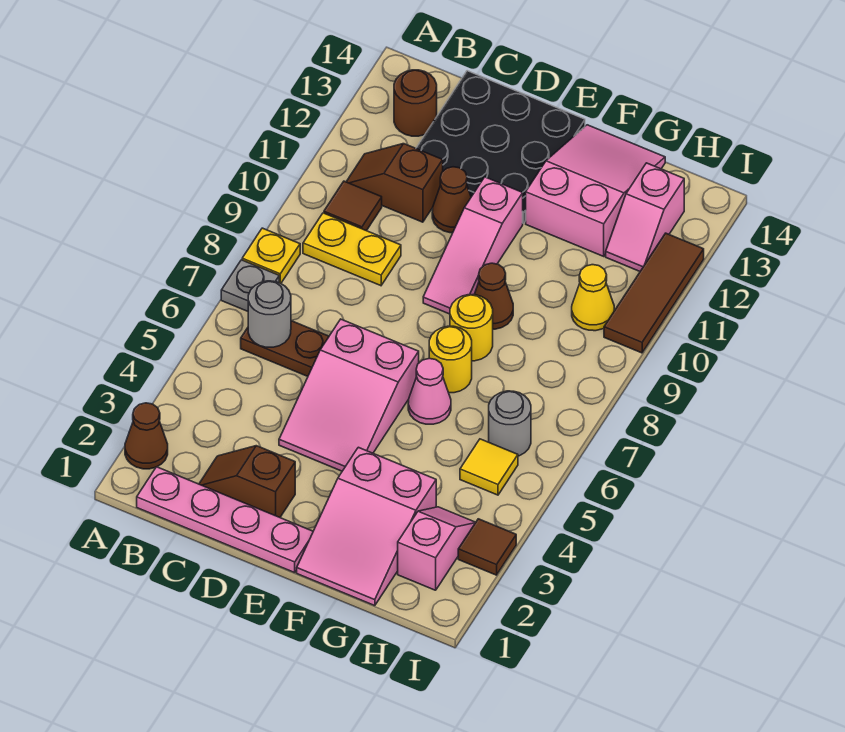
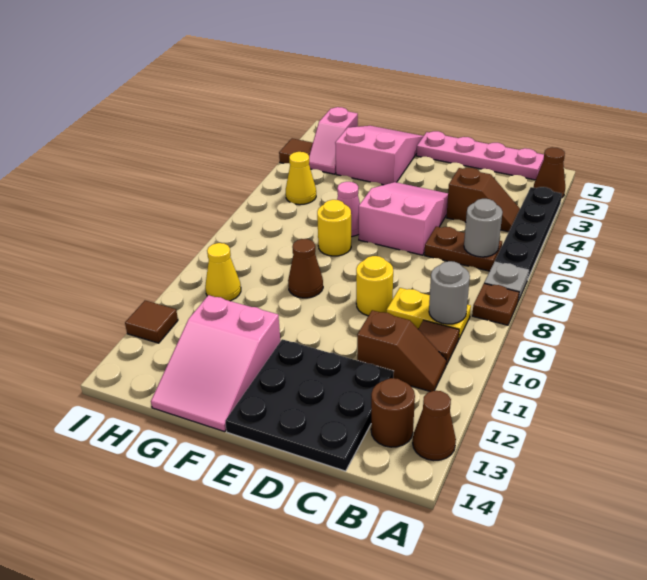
none -> black 1x4 plate [495,187,562,280]
yellow 1x1 plate [242,228,300,283] -> brown 1x1 plate [472,283,519,325]
brown 1x2 slope [199,446,295,517] -> brown 1x2 slope moved to [446,168,520,232]
brown 1x1 cone [432,167,471,233] -> brown 1x1 cone moved to [413,391,456,460]
pink 1x3 slope [423,177,523,314] -> none
yellow 1x1 round brick [450,295,493,361] -> yellow 1x1 round brick moved to [356,256,393,316]
yellow 1x1 tile [460,439,518,495] -> yellow 1x1 cone [286,152,316,205]
grey 1x1 round brick [489,391,531,456] -> grey 1x1 round brick moved to [429,261,470,324]
pink 1x2 slope [606,163,684,271] -> none
brown 1x3 tile [604,233,704,353] -> brown 1x1 tile [125,301,178,343]

